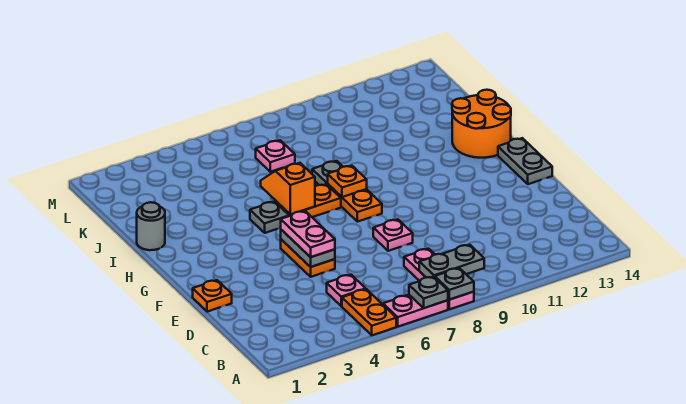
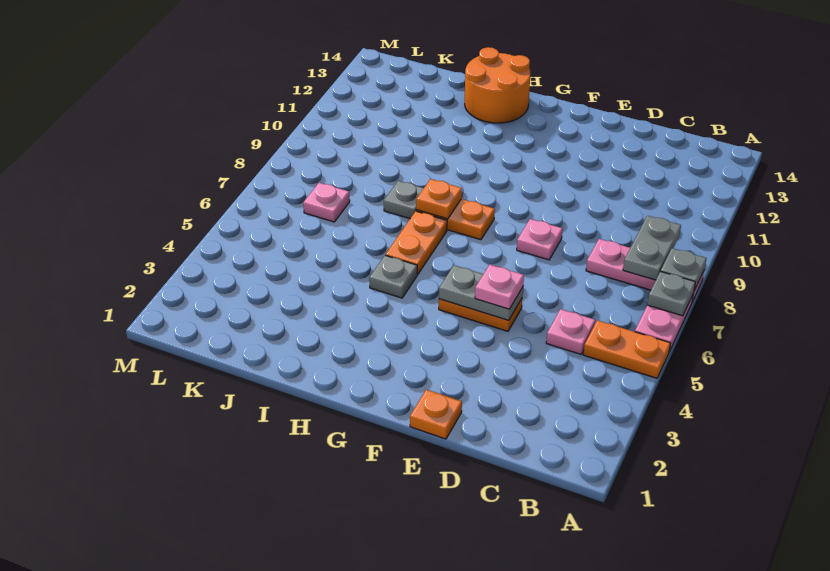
pink 1x2 plate [281,211,335,257] -> pink 1x1 plate [475,265,524,309]
grey 1x2 plate [498,138,552,184] -> none
orange 1x2 slope [261,163,315,215] -> none
grey 1x1 round brick [137,202,165,250] -> none

